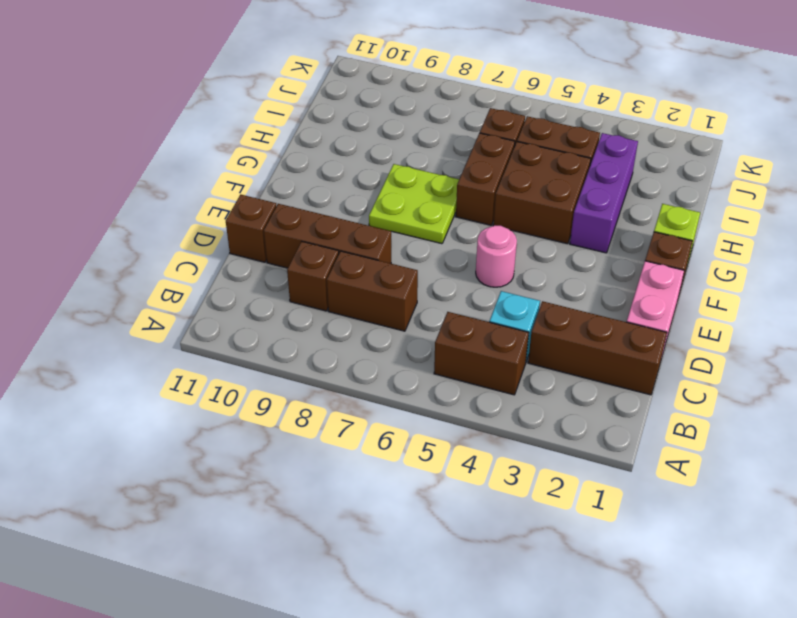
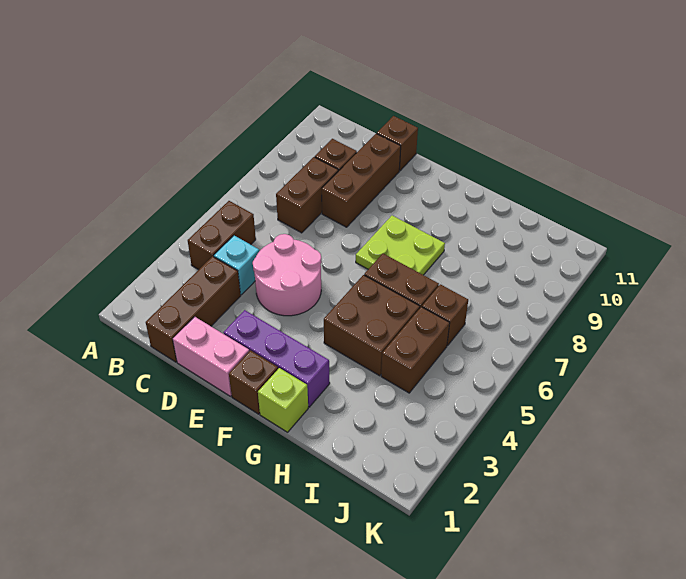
pink 1x1 round brick [476,226,517,287] -> pink 2x2 round brick [253,234,322,316]
purple 1x3 brick [570,133,638,253] -> purple 1x3 brick moved to [223,310,330,407]

